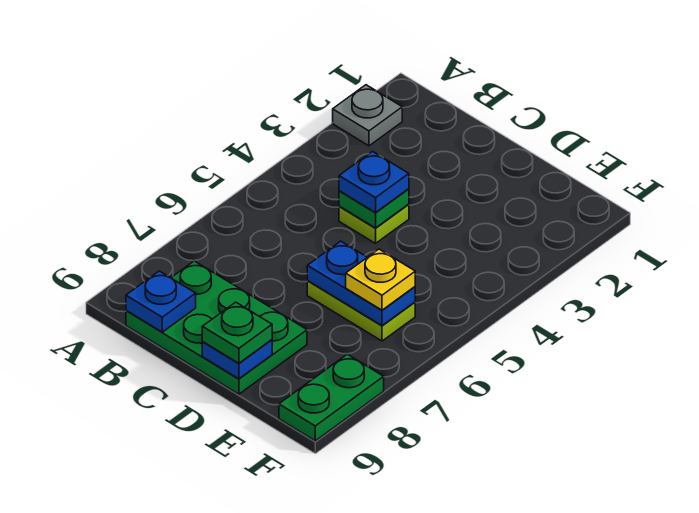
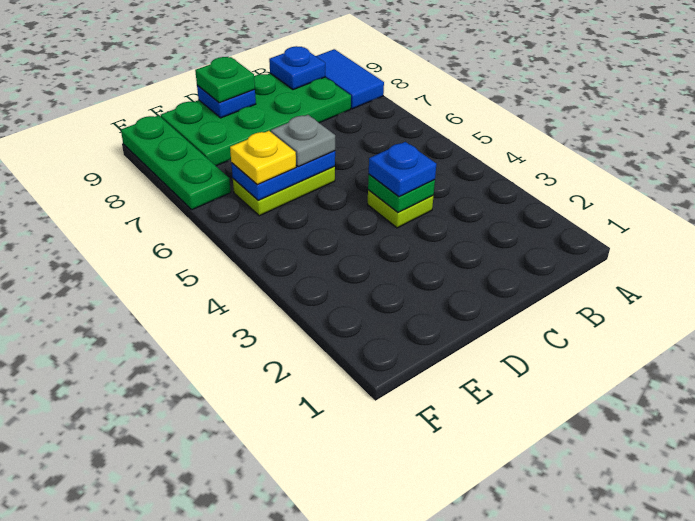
grey 1x1 plate [333,85,402,146] -> grey 1x1 plate moved to [271,115,335,167]
none -> blue 1x2 tile [316,49,384,109]
green 2x3 plate [126,261,307,394] -> green 2x4 plate [161,73,351,166]
green 1x2 plate [279,354,384,441] -> green 1x3 plate [121,115,231,210]

